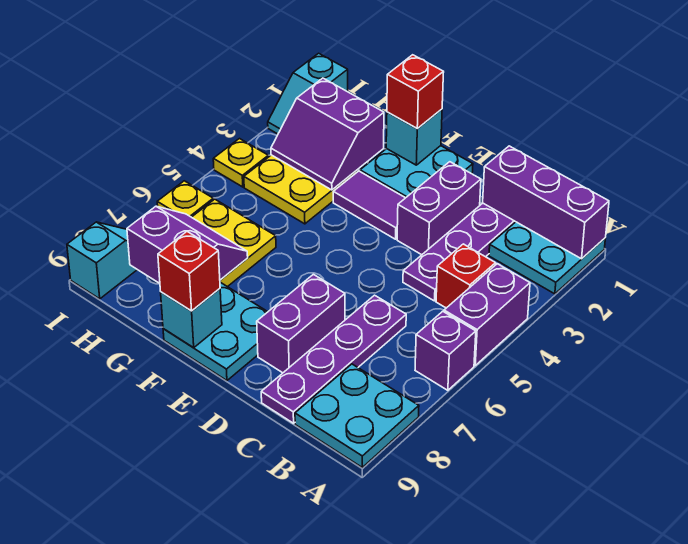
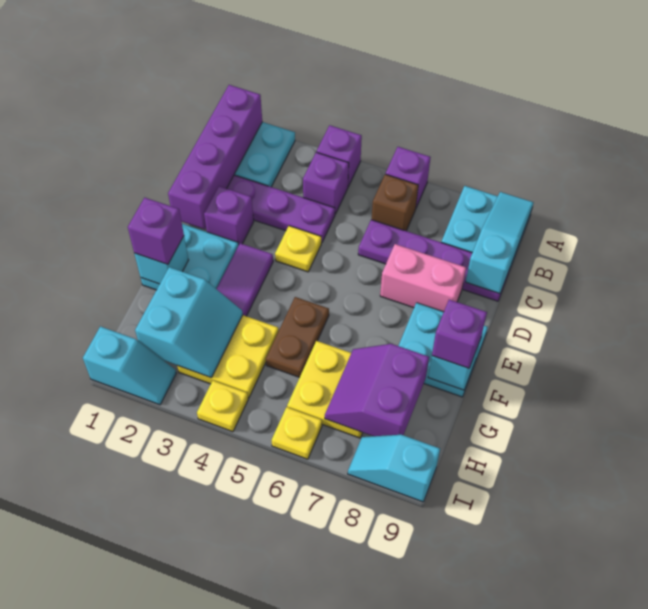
purple 1x3 brick [483,146,609,259] -> purple 1x4 brick [168,85,262,229]
purple 1x2 brick [444,264,530,365] -> purple 1x1 brick [317,125,362,187]
none -> cyan 1x3 slope [466,192,534,294]
red 1x1 brick [436,244,496,308] -> purple 1x1 brick [303,152,349,214]
none -> brown 1x1 brick [372,174,418,231]
purple 1x2 brick [397,162,481,255] -> purple 1x1 brick [204,186,254,244]
none -> yellow 1x1 plate [275,226,321,272]
purple 1x2 brick [257,274,345,373] -> pink 1x2 brick [380,244,466,312]
red 1x1 brick [387,55,444,129] -> purple 1x1 brick [128,198,184,265]
none -> brown 1x2 plate [266,297,329,377]
red 1x1 brick [158,232,220,311] -> purple 1x1 brick [432,300,487,368]
purple 2x2 slope [271,78,384,190] -> cyan 2x2 slope [135,267,243,378]

